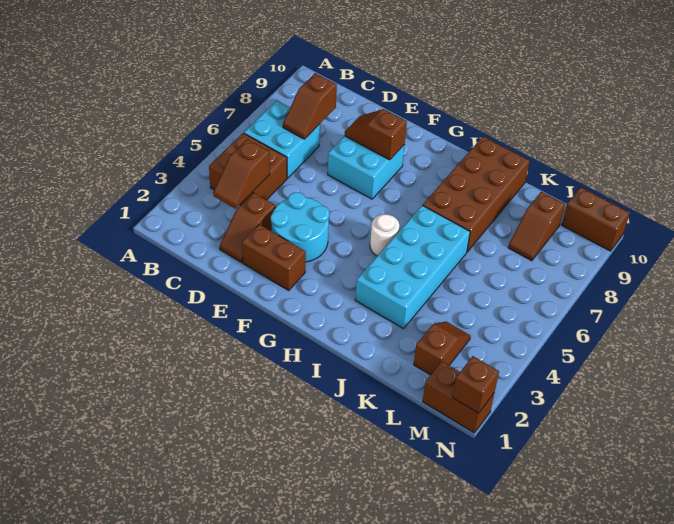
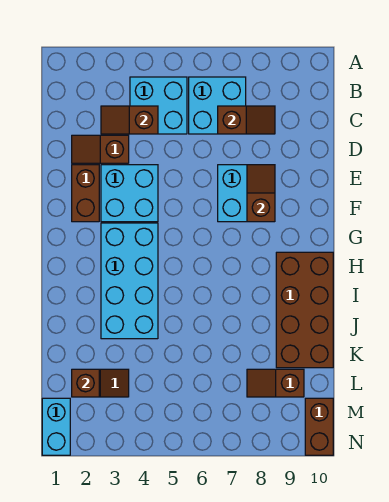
brown 2x2 brick [209,133,287,205] -> cyan 2x2 brick [130,77,187,134]
brown 1x2 slope [283,73,337,139] -> brown 1x2 slope turned to [218,106,275,134]
cyan 2x2 round brick [271,192,329,262] -> cyan 2x2 brick [101,165,158,222]
white 1x1 round brick [370,214,399,256] -> none
cyan 2x4 brick [355,205,470,329] -> cyan 2x4 brick turned to [101,223,158,339]
brown 2x4 brick [423,137,530,252] -> brown 2x4 brick turned to [276,252,333,368]
brown 1x2 brick [423,362,494,433] -> cyan 1x2 brick [42,398,70,455]
brown 1x1 brick [453,356,499,413] -> brown 1x1 brick moved to [72,369,99,397]

